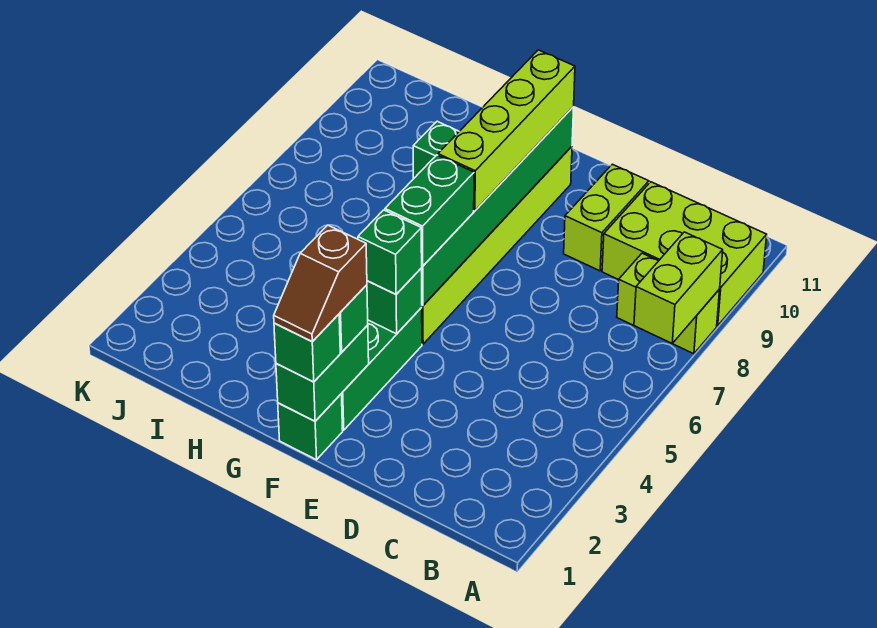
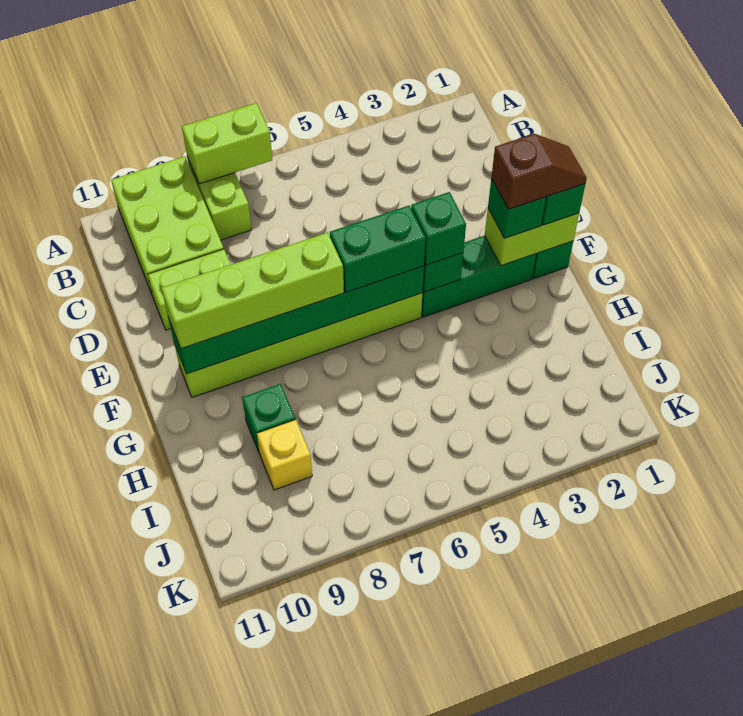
green 1x2 brick [276,325,369,421] -> lime 1x2 brick [485,209,579,266]
none -> yellow 1x1 brick [257,419,312,490]

